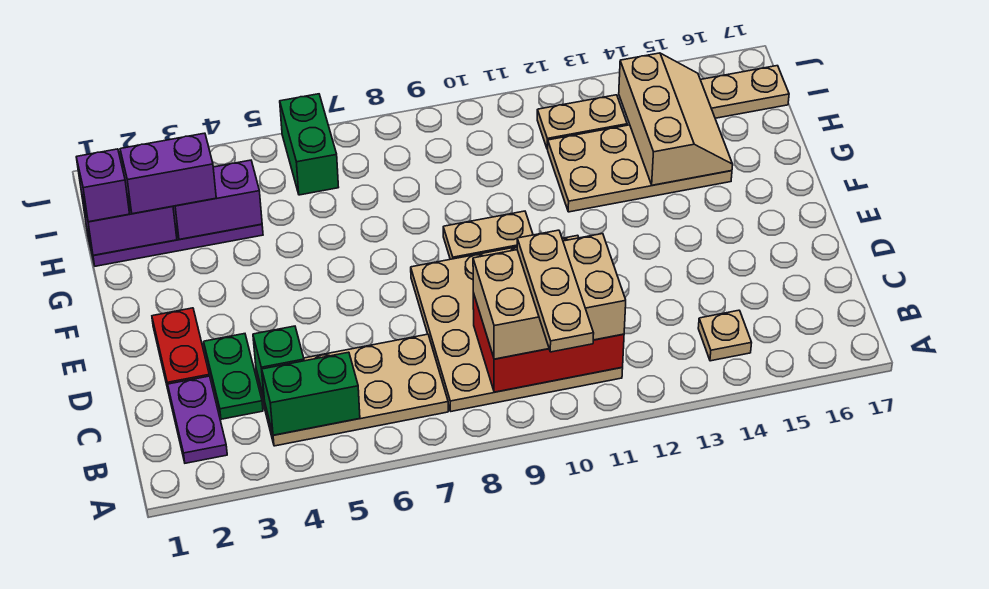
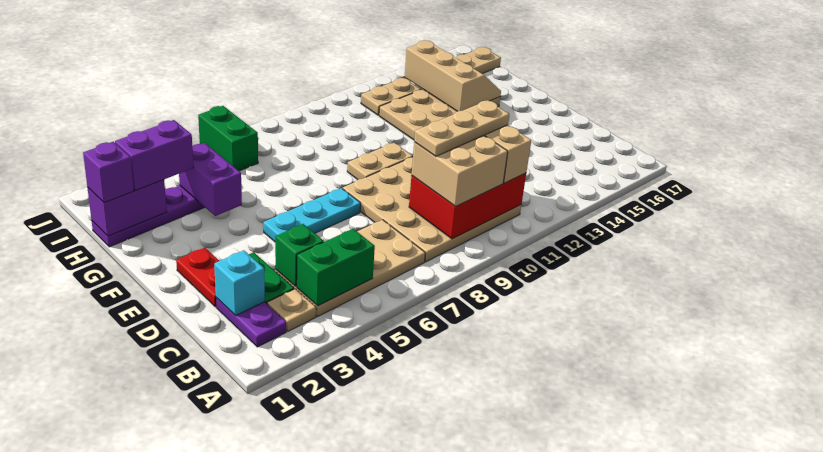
tan 1x3 plate [517,230,594,352] -> tan 1x3 plate turned to [414,100,509,156]
tan 1x1 plate [698,310,751,361] -> tan 1x1 plate moved to [267,289,316,331]
none -> cyan 1x1 brick [214,250,265,316]
none -> cyan 1x3 plate [263,188,361,242]
purple 1x2 brick [173,160,262,240] -> purple 1x2 brick turned to [179,143,242,216]

